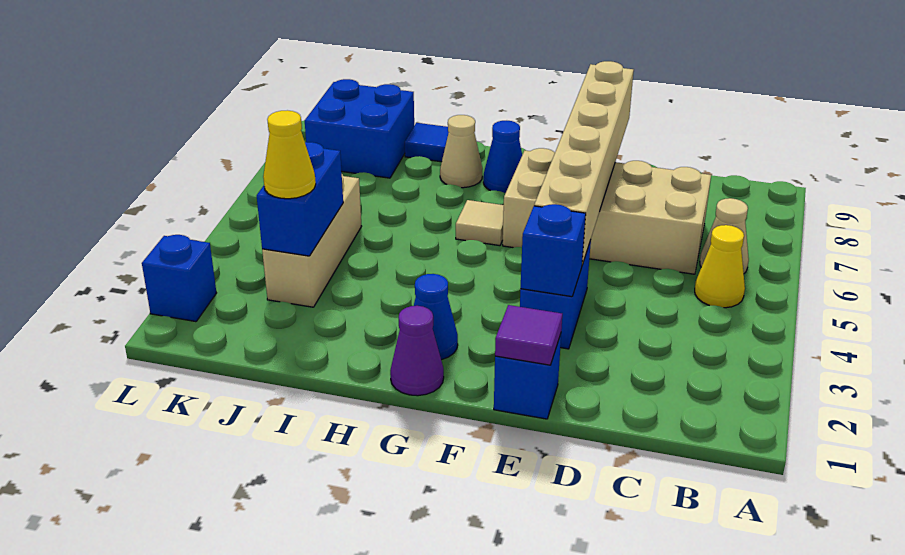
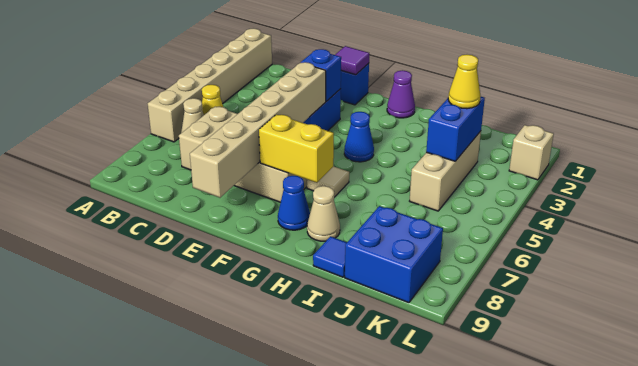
none -> tan 1x6 brick [148,28,272,142]
none -> yellow 1x2 brick [259,115,334,183]
blue 1x1 cone [414,274,458,360] -> blue 1x1 cone moved to [344,112,374,162]
blue 1x1 brick [142,235,216,322] -> tan 1x1 brick [509,125,554,180]

